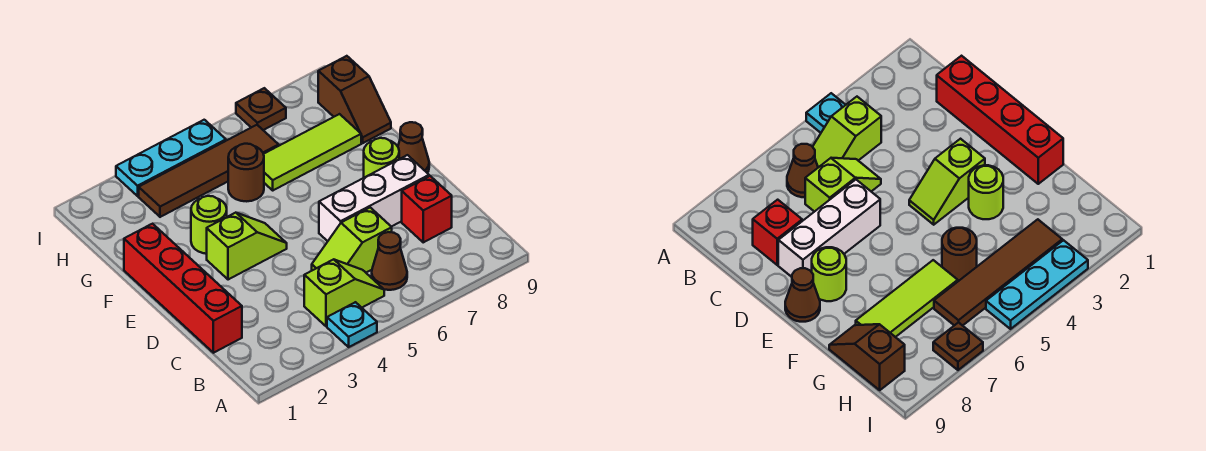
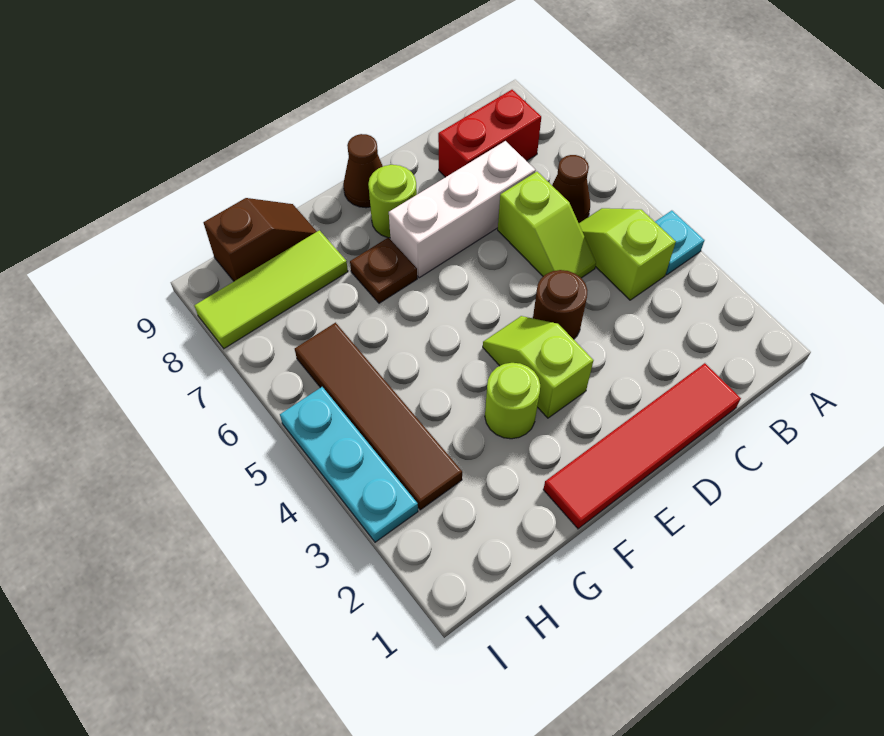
red 1x4 brick [124,224,242,353] -> red 1x4 tile [543,363,741,529]
red 1x1 brick [402,176,452,242] -> red 1x2 brick [438,90,541,177]
white 1x3 brick [319,155,429,241] -> white 1x3 brick turned to [389,141,536,278]
brown 1x1 round brick [228,144,264,201] -> brown 1x1 round brick moved to [533,270,587,339]
lime 1x3 tile [264,114,361,190] -> lime 1x3 tile turned to [194,230,348,348]
brown 1x1 plate [236,88,286,130] -> brown 1x1 plate moved to [350,238,417,303]

